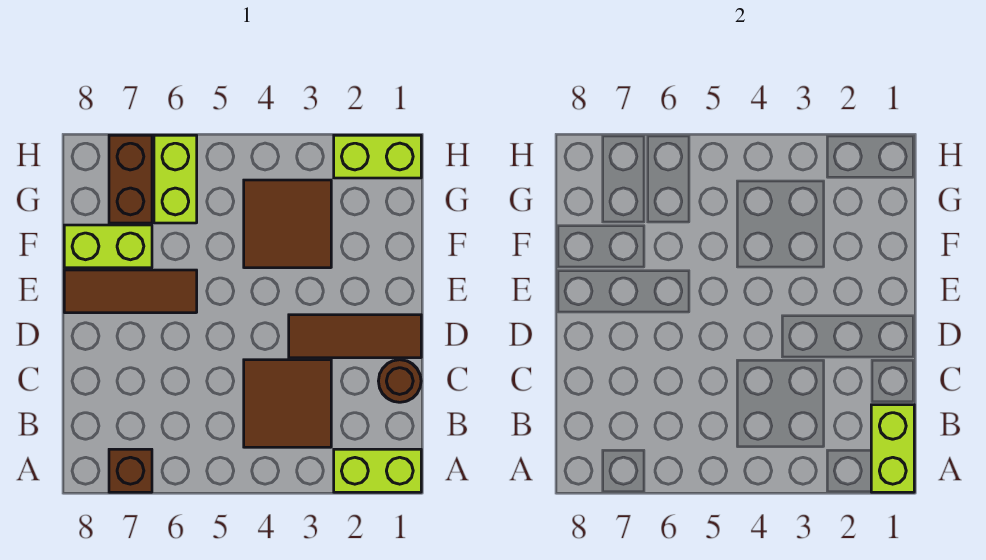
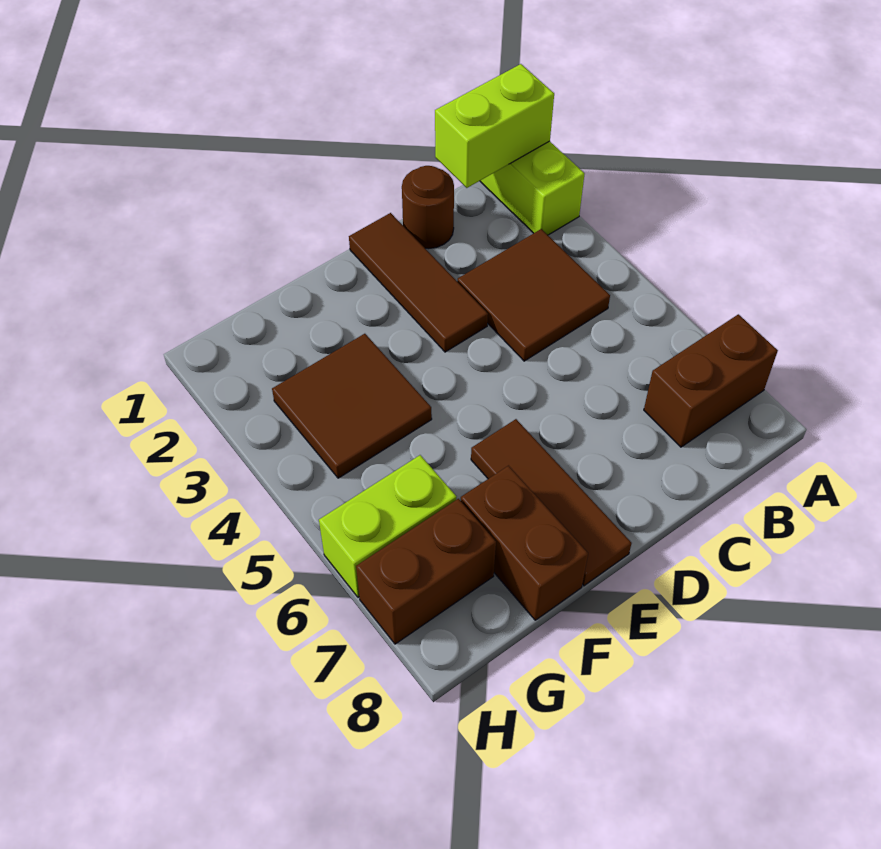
brown 1x1 brick [109,449,152,492] -> brown 1x2 brick [644,314,778,447]
lime 1x2 brick [64,225,152,268] -> brown 1x2 brick [461,466,588,620]
lime 1x2 brick [334,135,421,178] -> none

